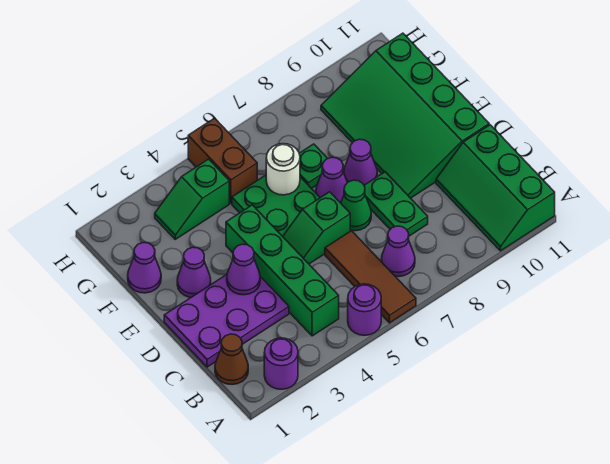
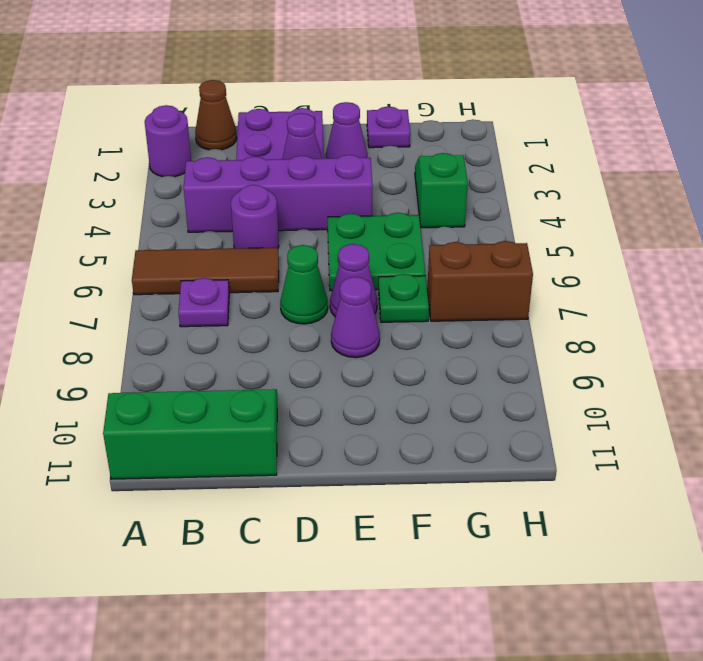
purple 1x1 round brick [348,284,381,335] -> purple 1x1 round brick moved to [231,185,279,248]
green 1x4 brick [226,205,339,336] -> purple 1x4 brick [184,155,373,232]
purple 1x1 cone [381,226,415,277] -> purple 1x1 plate [178,278,229,327]
green 1x2 plate [364,172,428,236] -> none
green 1x2 slope [283,192,350,264] -> none
green 3x4 slope [321,33,489,198] -> none
purple 1x1 cone [128,243,161,293] -> purple 1x1 plate [367,107,410,148]
white 1x1 round brick [266,144,300,195] -> none
brown 1x2 brick [188,118,257,203] -> brown 1x2 brick moved to [427,241,533,321]

